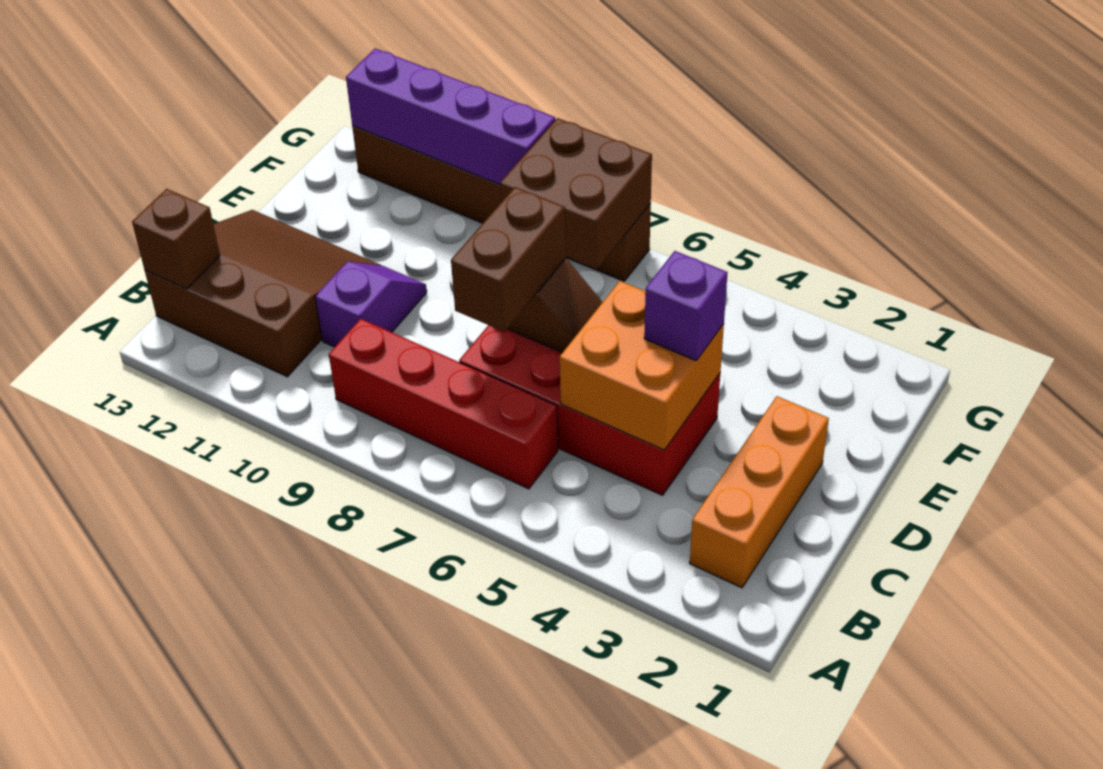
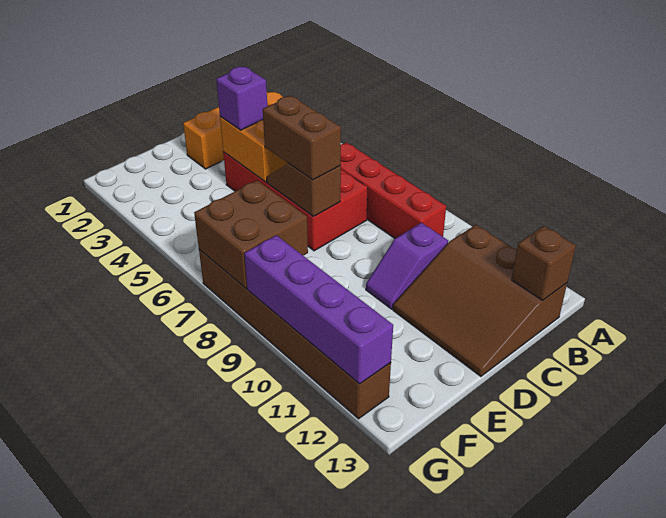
brown 1x2 brick [451,187,566,332] -> brown 1x2 brick turned to [263,96,341,180]

